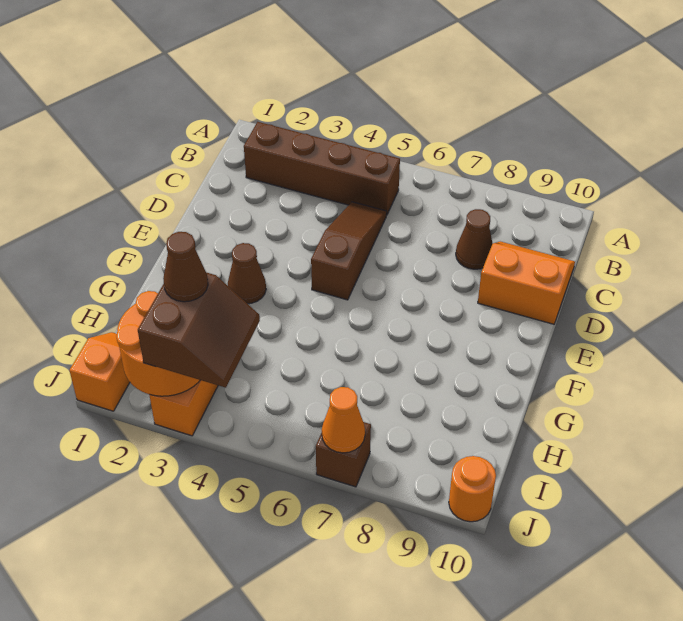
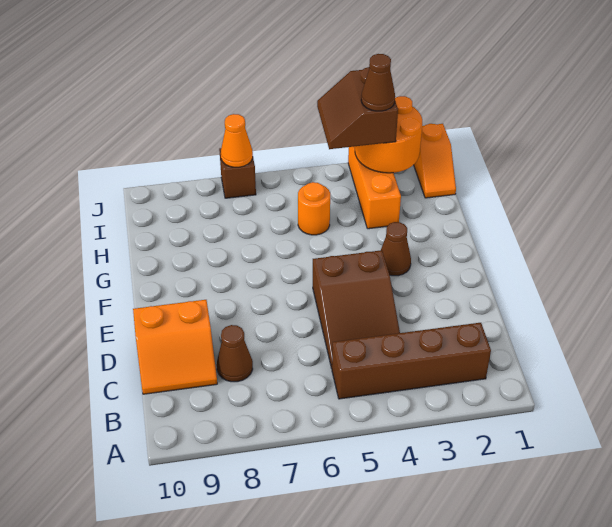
brown 1x3 slope [311,202,387,300] -> brown 2x3 slope [313,250,400,368]
orange 1x1 round brick [449,456,496,522] -> orange 1x1 round brick moved to [298,182,330,235]

